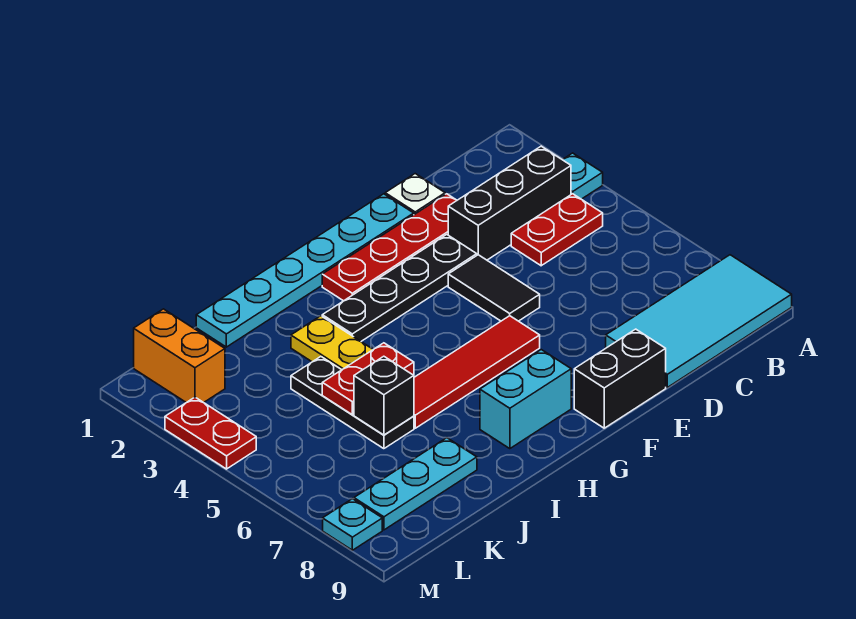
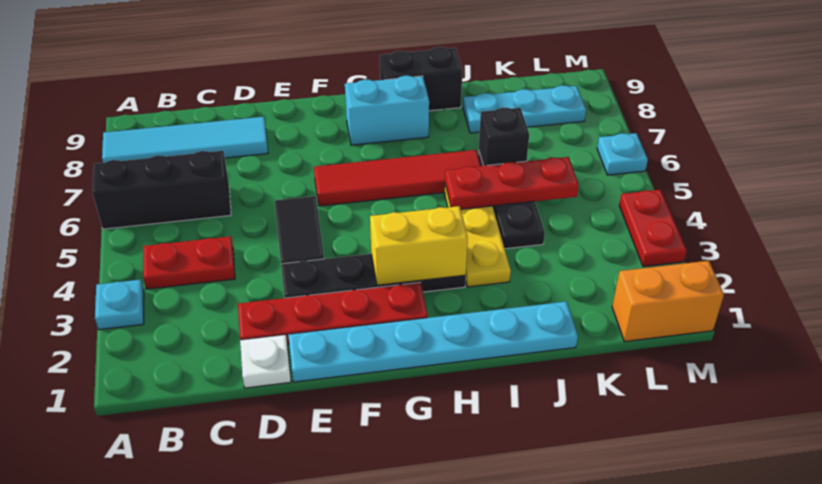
cyan 2x4 tile [606,255,792,387] -> cyan 1x4 tile [102,117,268,163]
black 1x3 brick [448,146,571,260] -> black 1x3 brick moved to [92,151,231,229]
black 1x2 brick [574,329,666,428] -> black 1x2 brick moved to [380,47,462,111]
none -> yellow 1x2 brick [370,206,468,285]
red 1x2 plate [322,343,414,415] -> red 1x3 plate [445,157,579,209]
orange 1x2 brick [134,309,225,403] -> orange 1x2 brick turned to [612,261,724,342]
cyan 1x1 plate [323,499,382,550] -> cyan 1x1 plate moved to [597,133,648,175]

